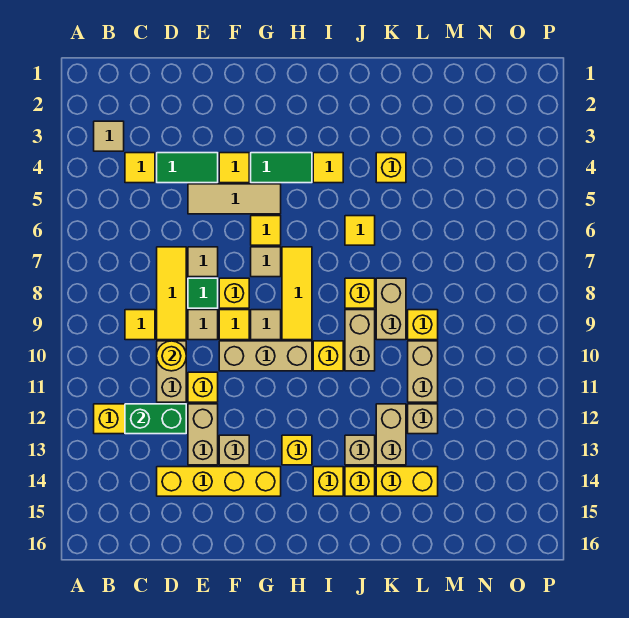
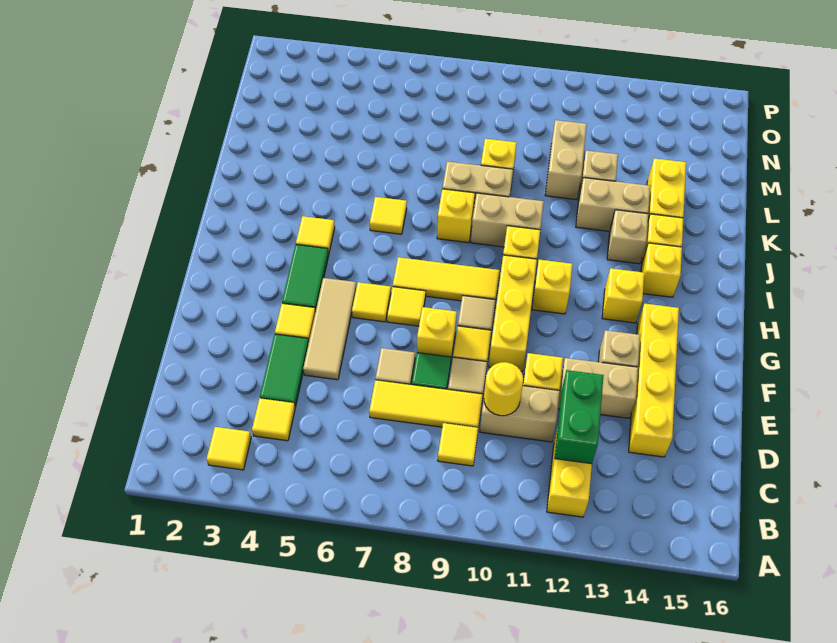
tan 1x1 tile [94,121,124,151] -> yellow 1x1 tile [207,427,251,470]
tan 1x3 brick [219,341,312,371] -> yellow 1x3 brick [489,255,537,371]
tan 1x1 tile [251,247,281,277] -> yellow 1x1 tile [387,287,426,326]
yellow 1x1 brick [376,153,406,183] -> yellow 1x1 brick moved to [532,260,573,314]
tan 1x2 brick [408,341,438,402] -> tan 1x2 brick turned to [545,120,587,200]

